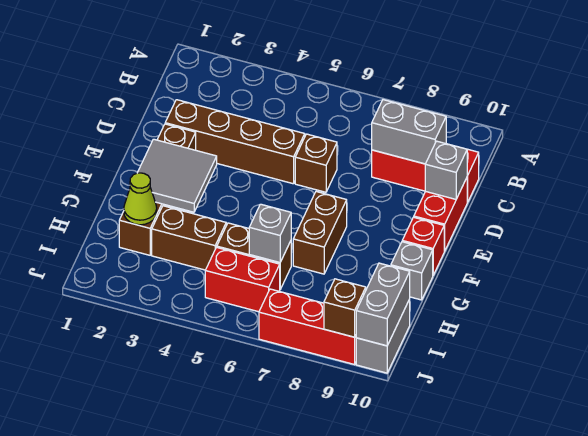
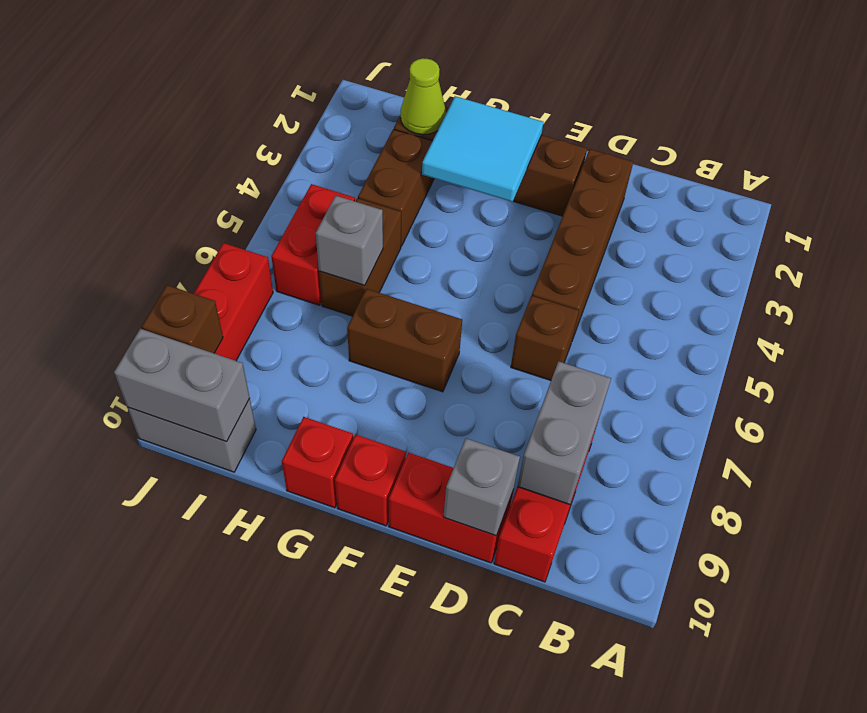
grey 2x2 tile [138,139,217,212] -> cyan 2x2 tile [422,96,543,202]
grey 1x1 brick [391,242,433,300] -> red 1x1 brick [282,417,353,508]

